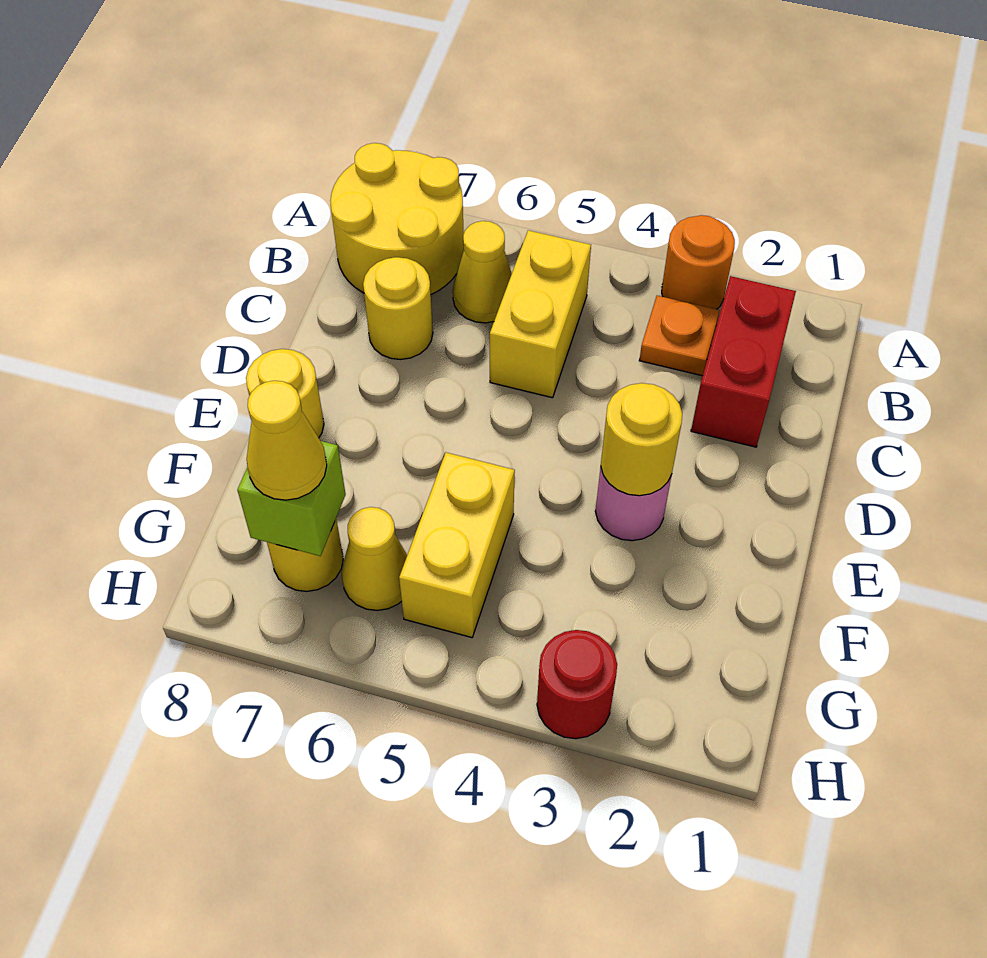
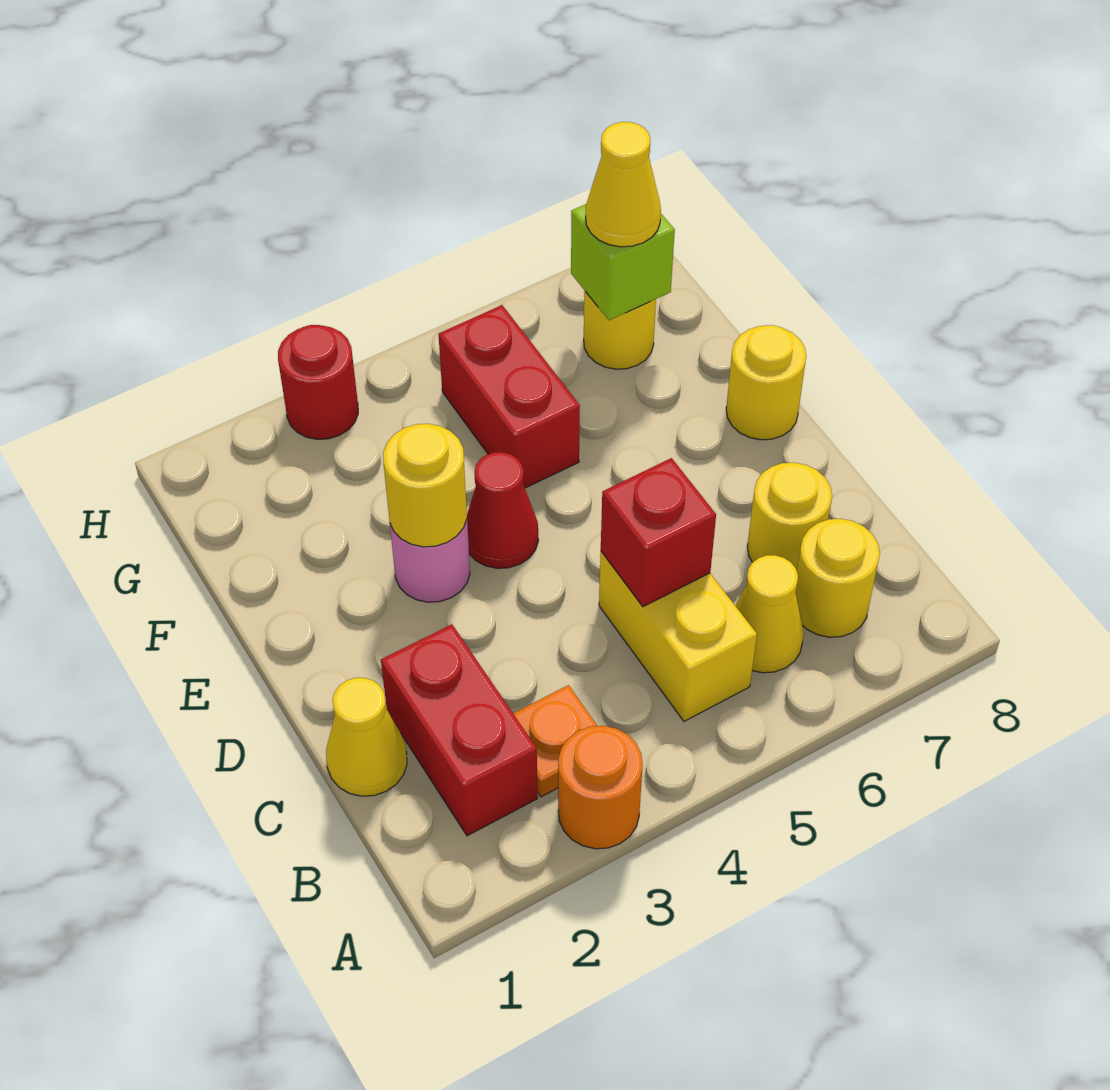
yellow 2x2 round brick [330,143,464,294] -> yellow 1x1 round brick [796,519,880,637]
none -> red 1x1 brick [601,458,716,607]
none -> red 1x1 cone [467,452,538,568]
yellow 1x2 brick [399,453,515,638] -> red 1x2 brick [439,305,580,488]
yellow 1x1 cone [341,507,407,611] -> yellow 1x1 cone moved to [326,678,407,796]

